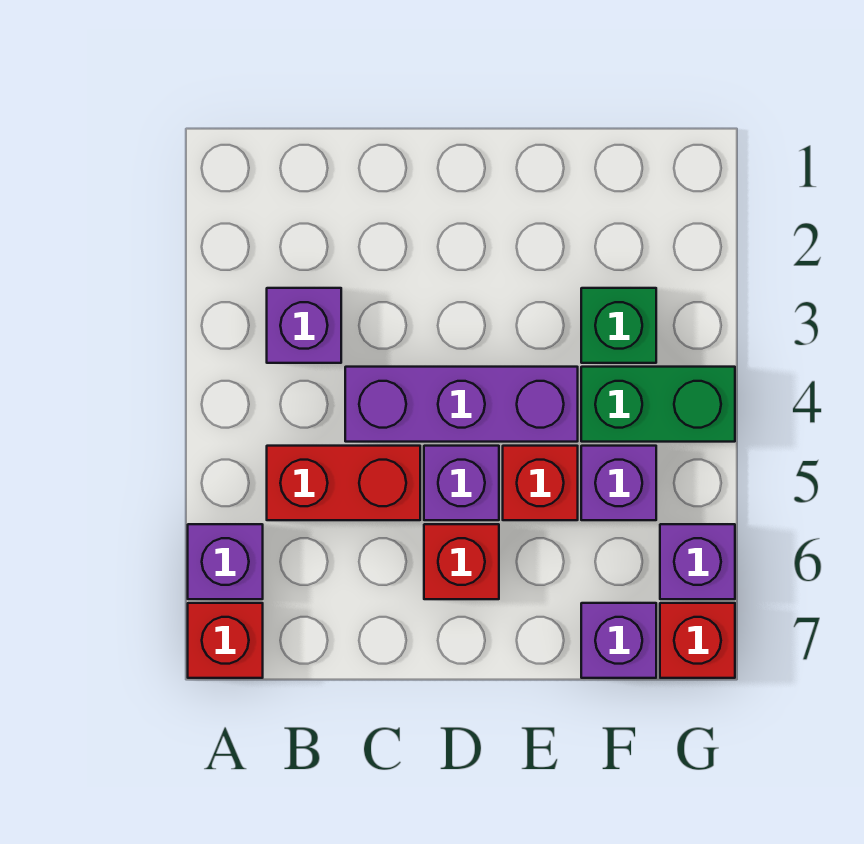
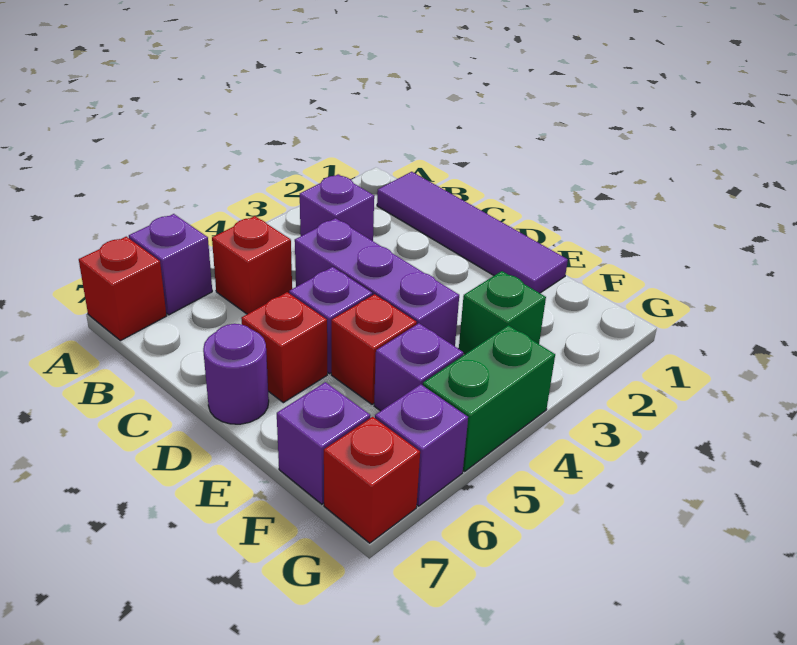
none -> purple 1x4 tile [377,172,568,293]
red 1x2 brick [267,446,420,520] -> red 1x1 brick [212,216,292,314]
none -> purple 1x1 round brick [203,324,269,424]
green 1x2 brick [581,367,735,442] -> green 1x2 brick turned to [423,325,555,471]

